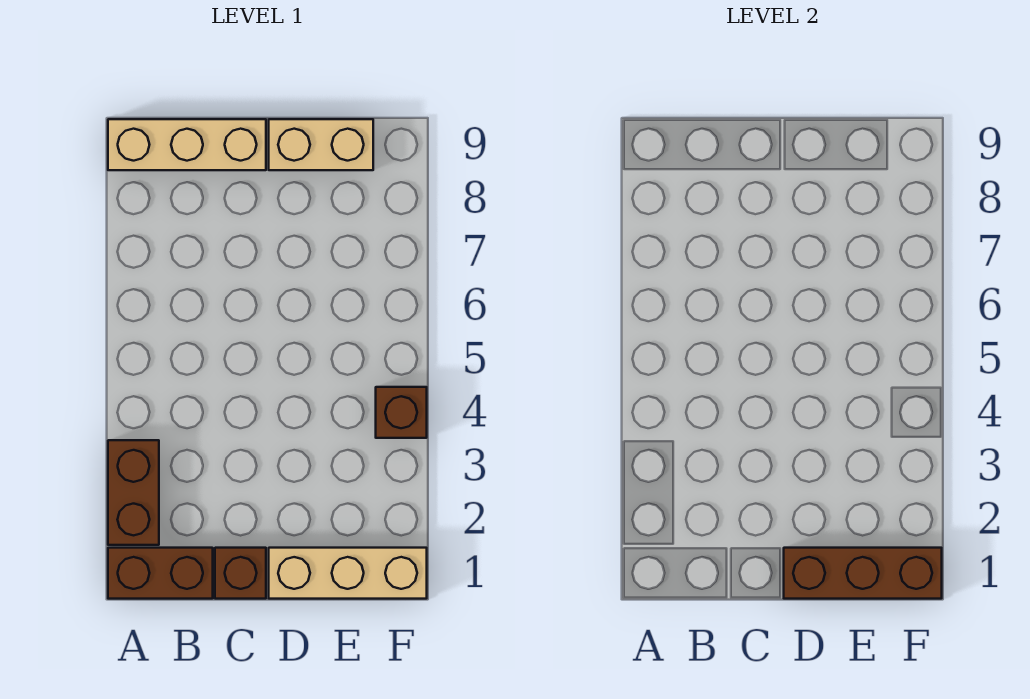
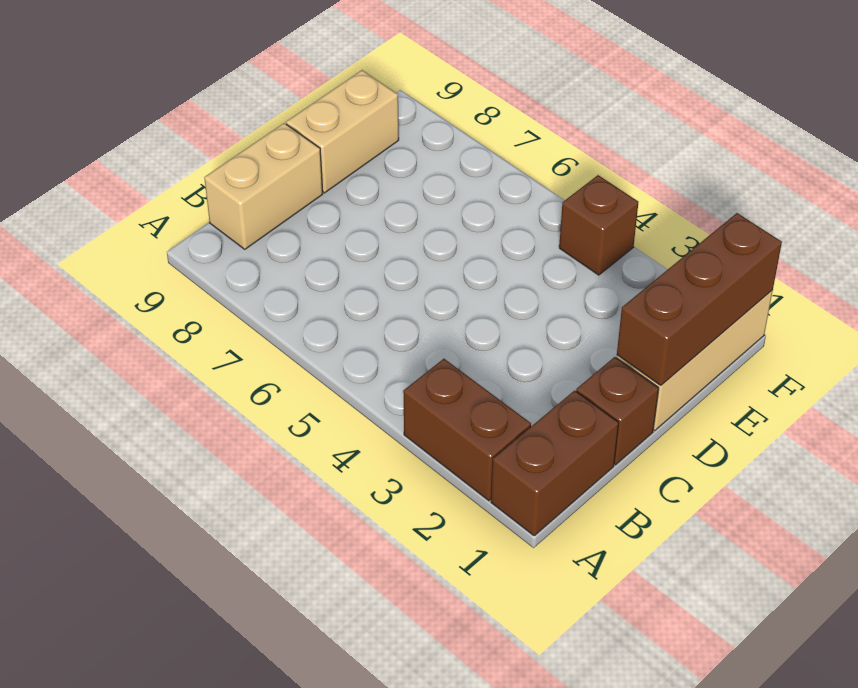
tan 1x3 brick [108,119,266,170] -> tan 1x2 brick [204,123,323,249]

